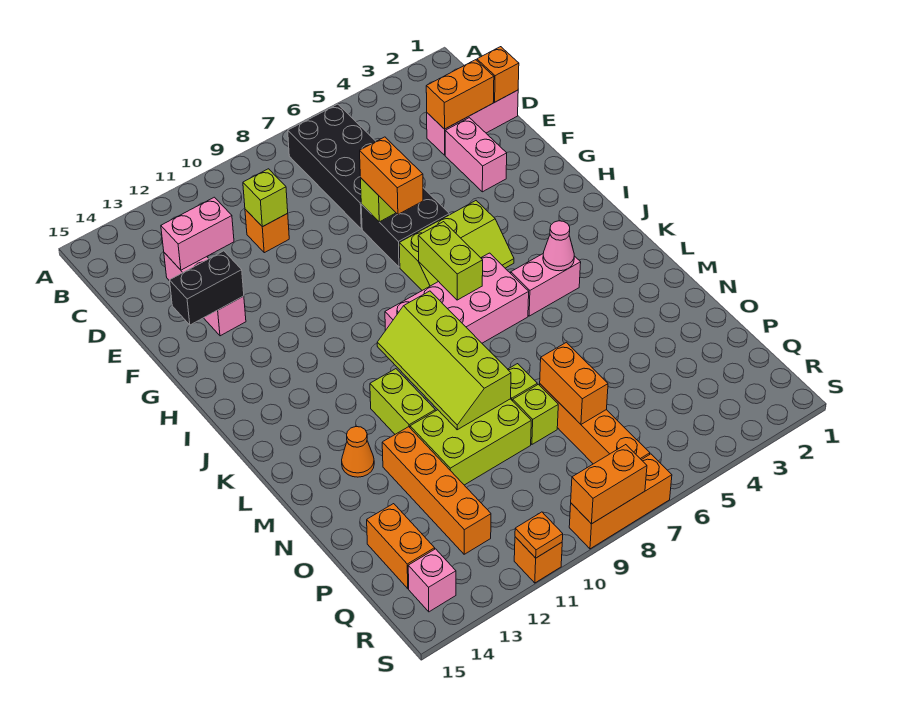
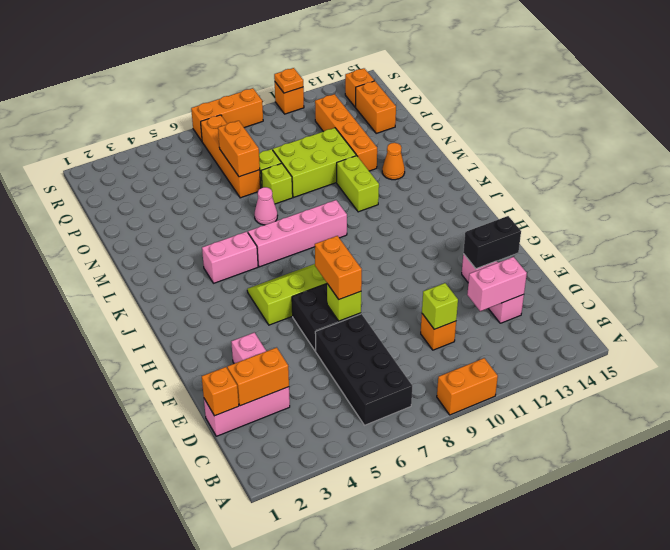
lime 1x2 brick [418,222,483,300] -> none
pink 2x4 brick [385,253,529,343] -> pink 1x4 brick [248,200,347,267]
pink 1x1 cone [543,221,574,271] -> pink 1x1 cone moved to [254,187,278,225]
lime 2x4 slope [377,291,511,430] -> none
pink 1x1 brick [408,549,456,612] -> orange 1x1 brick [345,68,374,107]
orange 1x2 brick [571,445,647,524] -> orange 1x2 brick moved to [437,358,498,415]

